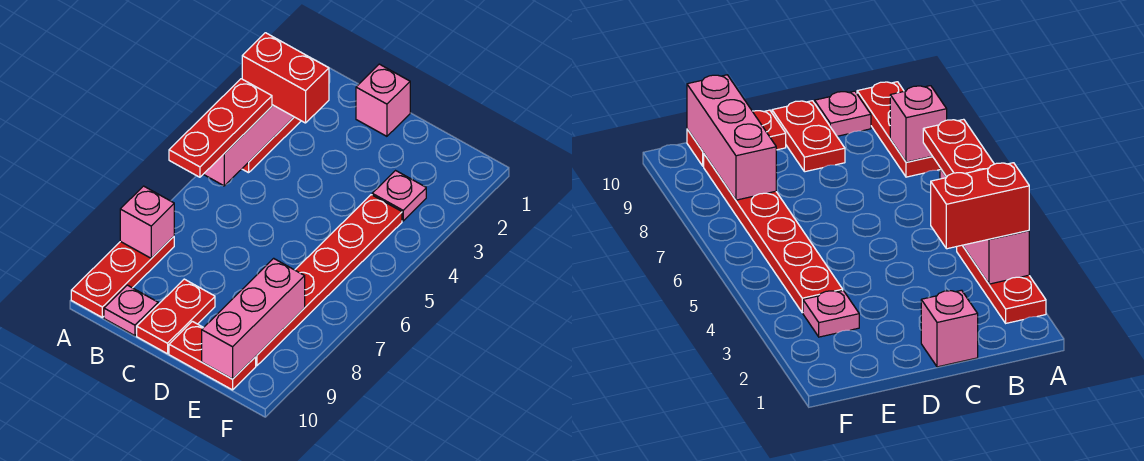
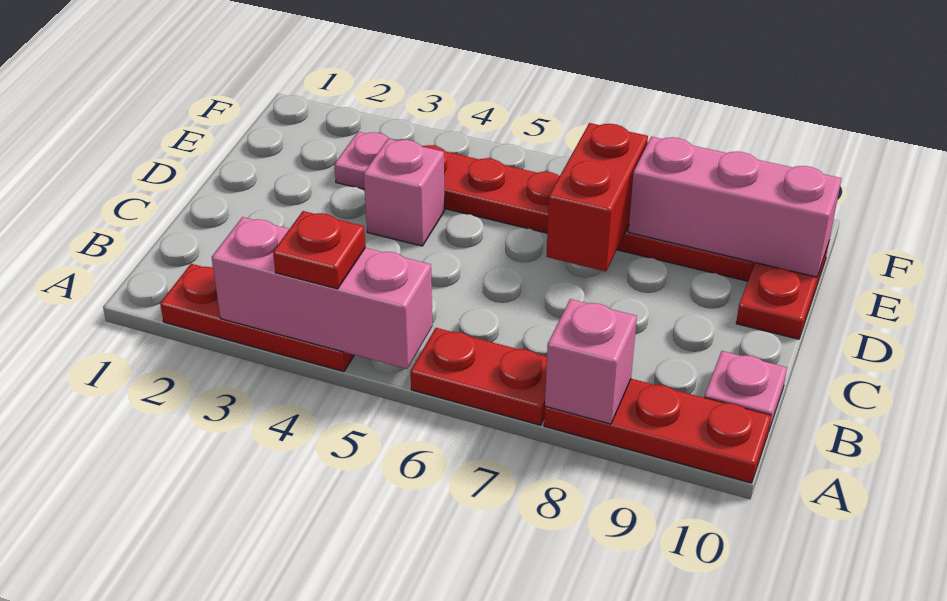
red 1x2 brick [242,33,329,123] -> red 1x2 brick moved to [546,123,648,271]
red 1x3 plate [169,79,272,177] -> red 1x1 plate [273,211,366,289]
pink 1x1 brick [356,64,410,136] -> pink 1x1 brick moved to [364,139,445,246]
red 1x2 plate [137,279,215,354] -> red 1x2 plate moved to [411,328,547,425]

